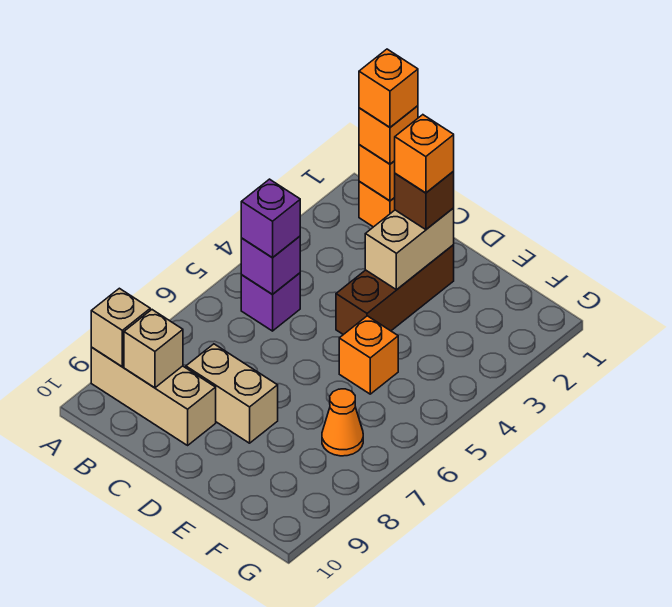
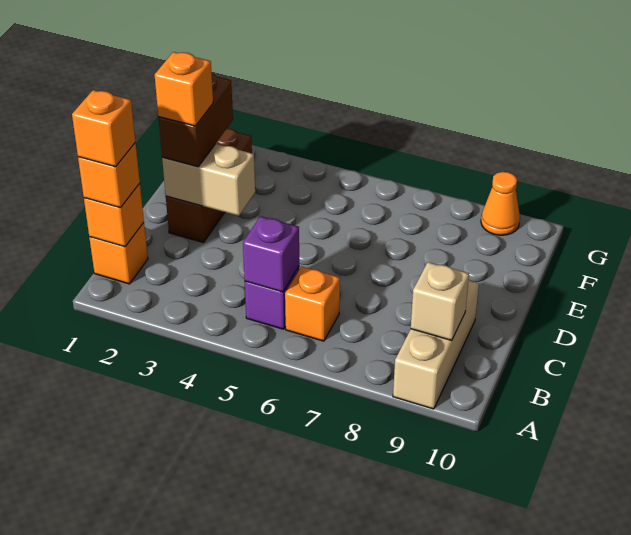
tan 1x1 brick [91,288,150,367] -> none
purple 1x1 brick [241,179,300,258] -> none
tan 1x2 brick [186,344,278,443] -> none
brown 1x3 brick [336,245,454,335] -> brown 1x3 brick turned to [166,128,252,242]
brown 1x1 brick [395,171,454,230] -> brown 1x2 brick [158,74,233,167]
orange 1x1 brick [339,316,398,394] -> orange 1x1 brick moved to [285,267,340,341]
orange 1x1 cone [322,389,363,456] -> orange 1x1 cone moved to [481,172,520,235]

